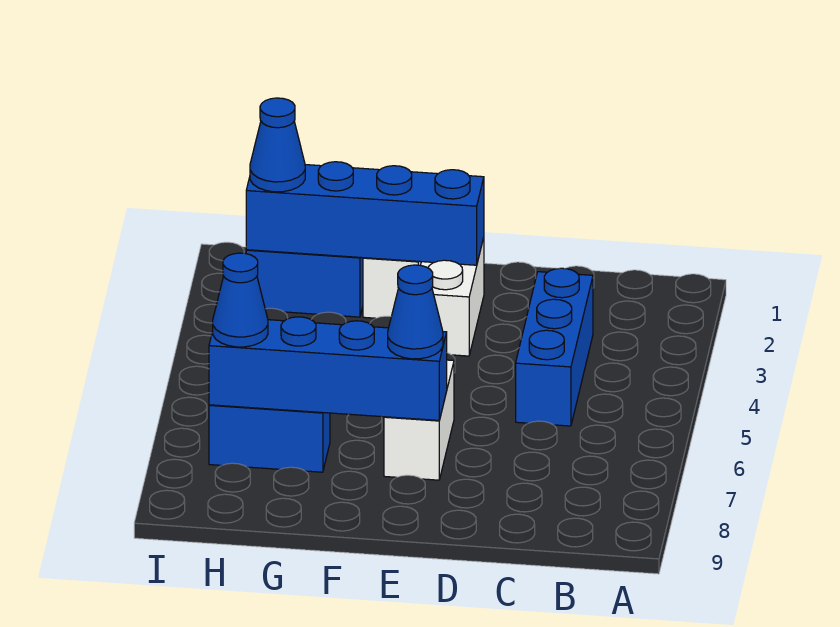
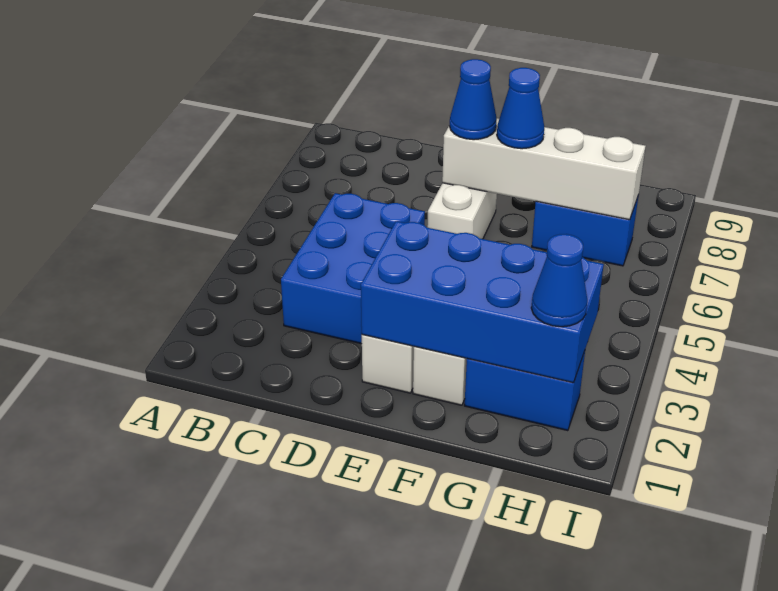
blue 1x3 brick [516,268,593,426] -> blue 2x3 brick [281,193,425,344]
blue 1x4 brick [246,162,484,265] -> blue 2x4 brick [361,221,604,383]
blue 1x4 brick [209,317,447,420] -> white 1x4 brick [442,118,646,220]
blue 1x1 cone [213,253,268,347] -> blue 1x1 cone moved to [497,68,544,149]

